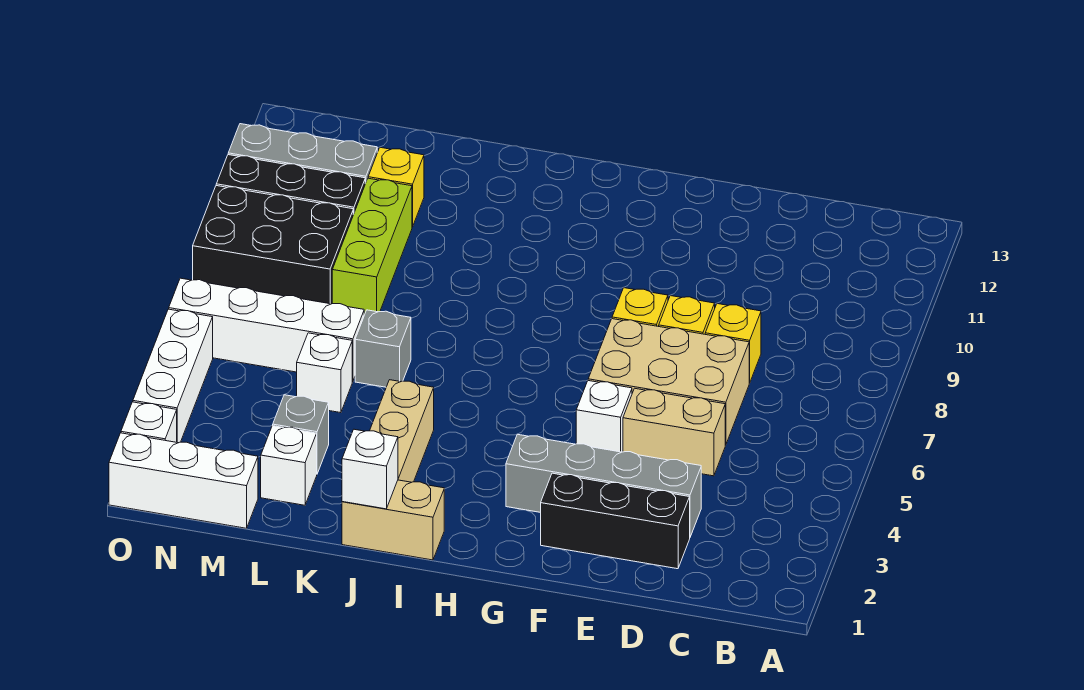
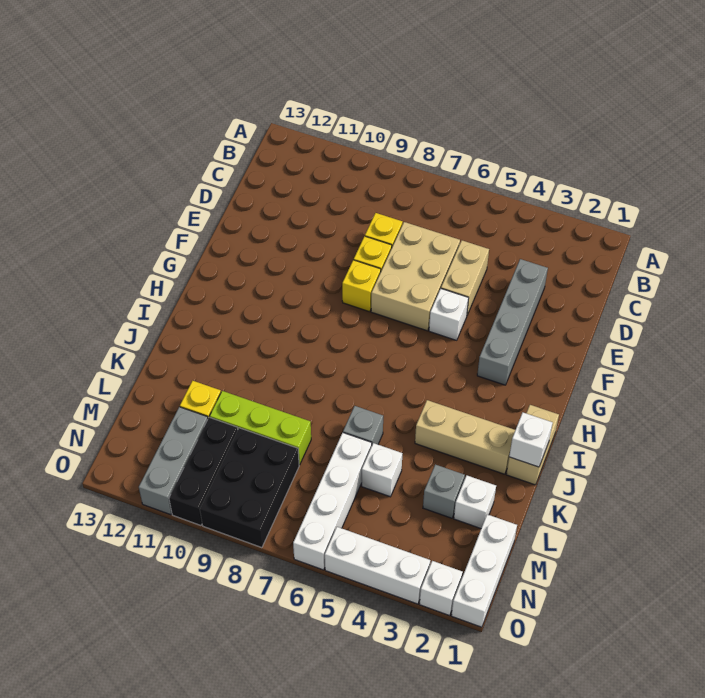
black 1x3 brick [541,473,690,569] -> none

